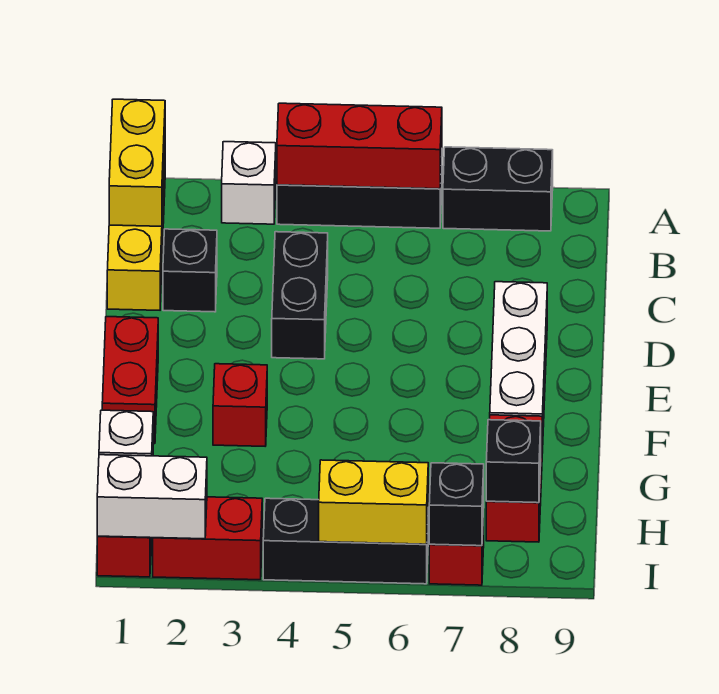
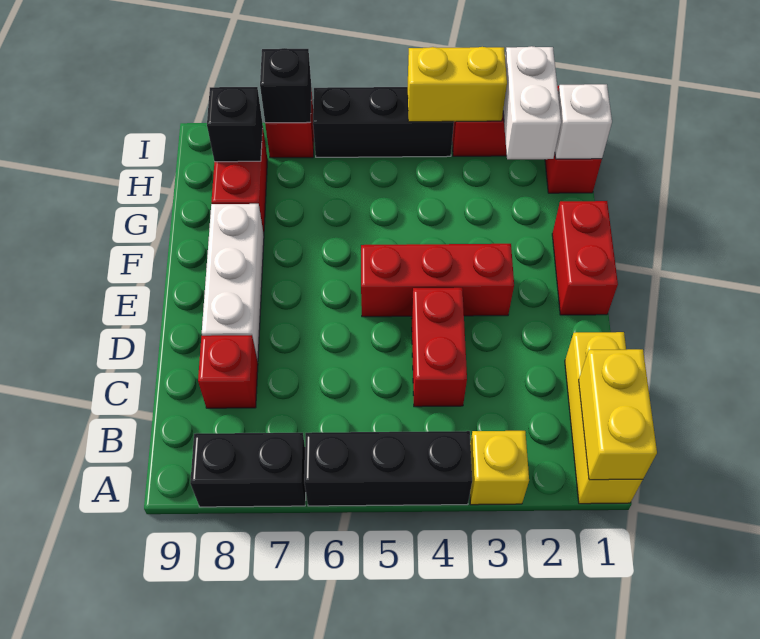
white 1x1 brick [222,142,276,224] -> yellow 1x1 brick [470,431,529,505]
red 1x3 brick [277,103,442,189] -> red 1x3 brick moved to [361,244,514,317]
black 1x1 brick [163,229,217,312] -> none
black 1x2 brick [272,232,328,359] -> red 1x2 brick [412,288,467,407]
red 1x1 brick [213,364,267,446] -> red 1x1 brick moved to [198,335,258,408]
white 1x2 brick [97,455,207,539] -> white 1x2 brick turned to [503,46,561,159]
yellow 1x2 brick [319,460,428,544] -> yellow 1x2 brick moved to [408,47,507,122]

